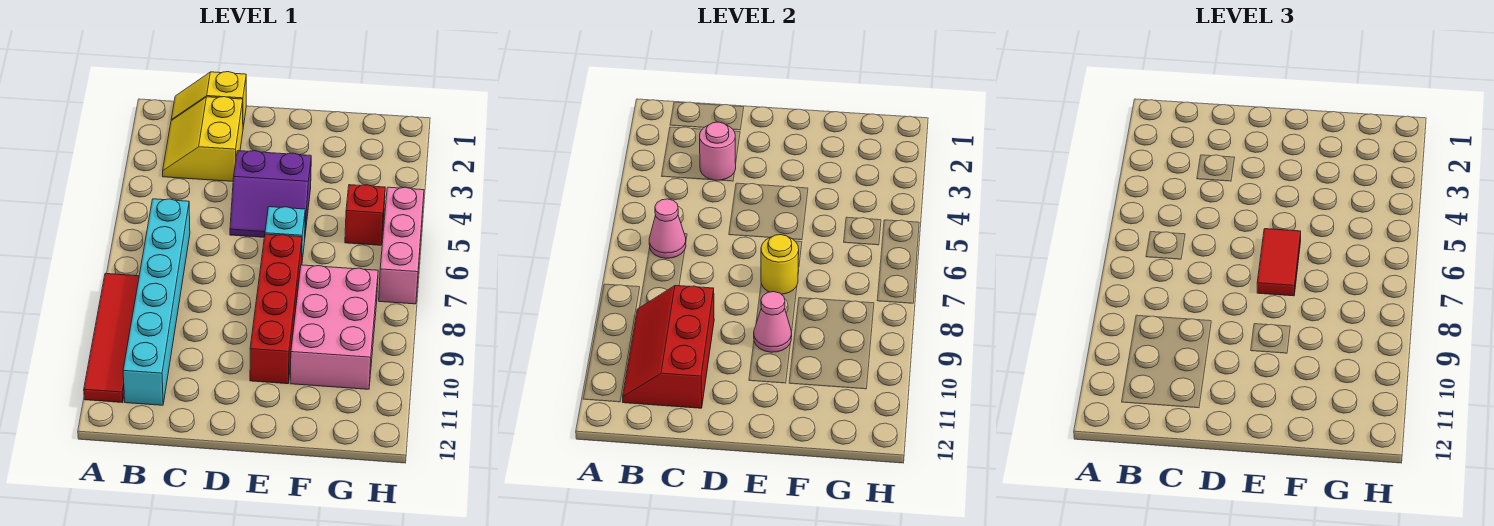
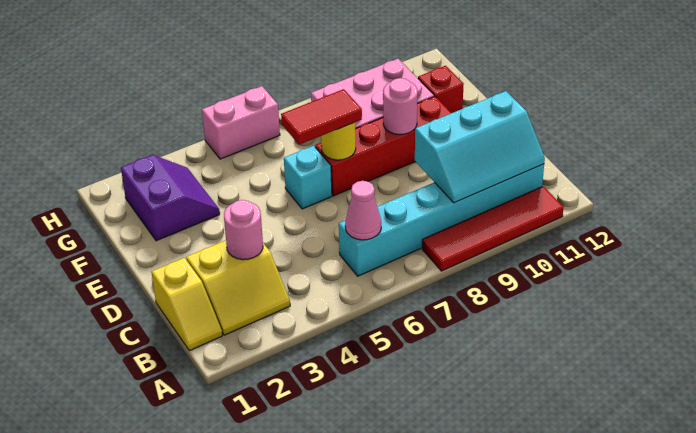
red 2x3 slope [623,285,714,408] -> cyan 2x3 slope [415,91,545,203]
purple 2x2 slope [230,151,311,237] -> purple 2x2 slope moved to [121,155,220,241]
pink 1x1 cone [754,292,792,352] -> pink 1x1 round brick [383,78,418,135]
red 1x1 brick [345,185,385,245] -> red 1x1 brick moved to [418,66,464,113]
pink 1x3 brick [379,187,424,304] -> pink 1x2 brick [202,86,280,159]

